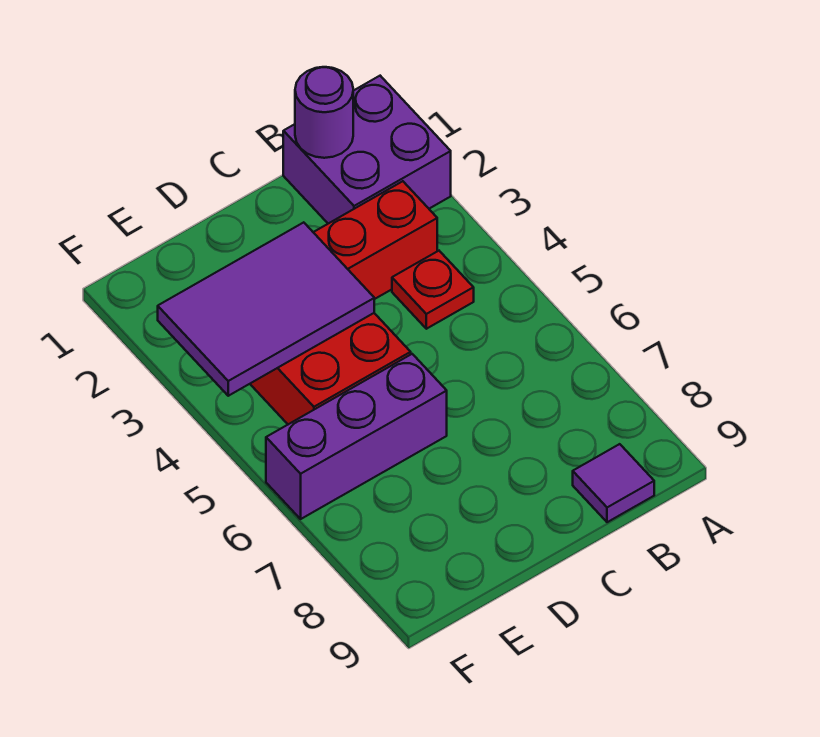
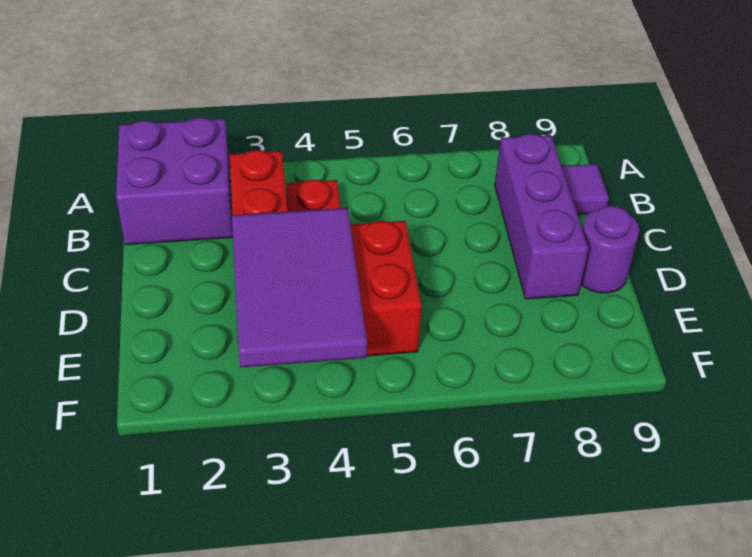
purple 1x1 round brick [295,67,353,158] -> purple 1x1 round brick moved to [581,206,639,293]
purple 1x3 brick [266,354,447,519] -> purple 1x3 brick moved to [495,134,588,299]

